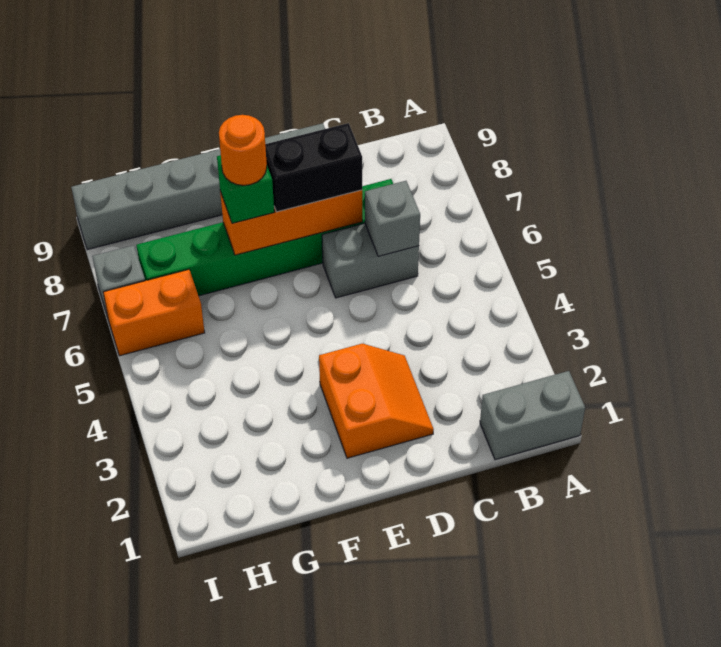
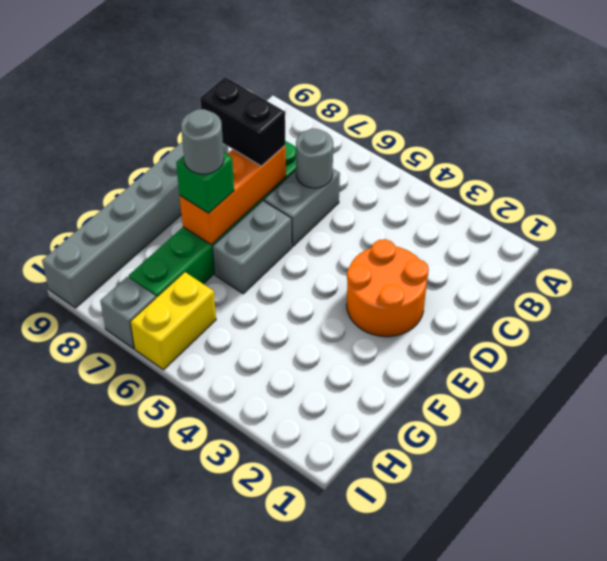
grey 1x2 brick [480,371,585,460] -> grey 1x2 brick moved to [213,201,292,294]
grey 1x1 brick [365,181,420,256] -> grey 1x1 round brick [296,129,333,188]
orange 2x2 slope [319,344,434,458] -> orange 2x2 round brick [347,239,429,337]
black 1x2 brick [265,123,362,212] -> black 1x2 brick turned to [200,77,286,166]
orange 1x1 round brick [219,115,267,185] -> grey 1x1 round brick [181,109,224,174]
orange 1x2 brick [103,269,205,356] -> yellow 1x2 brick [130,272,216,370]

